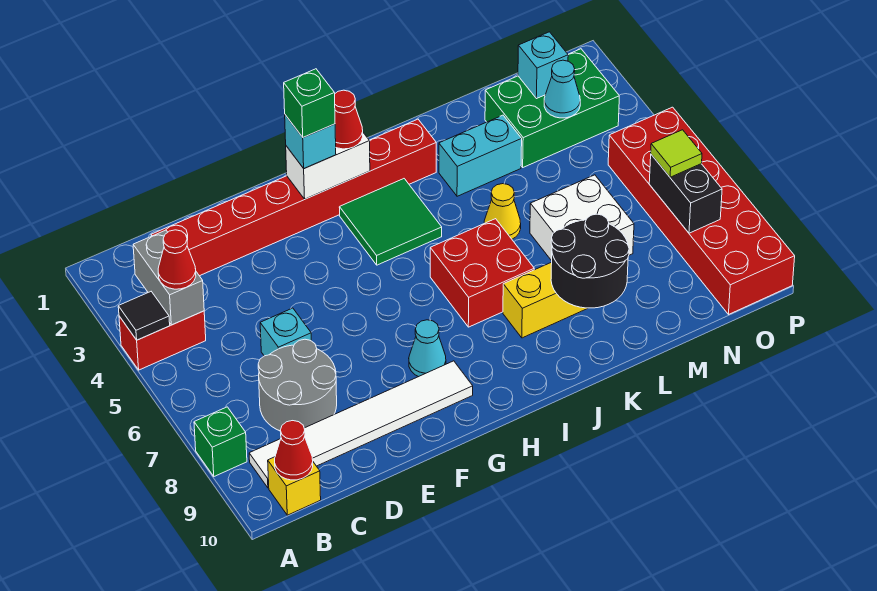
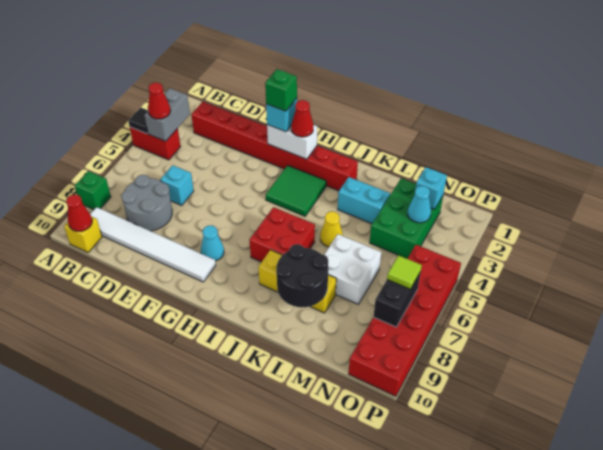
green 2x3 brick [485,49,619,167] -> green 2x3 brick turned to [370,178,443,259]

